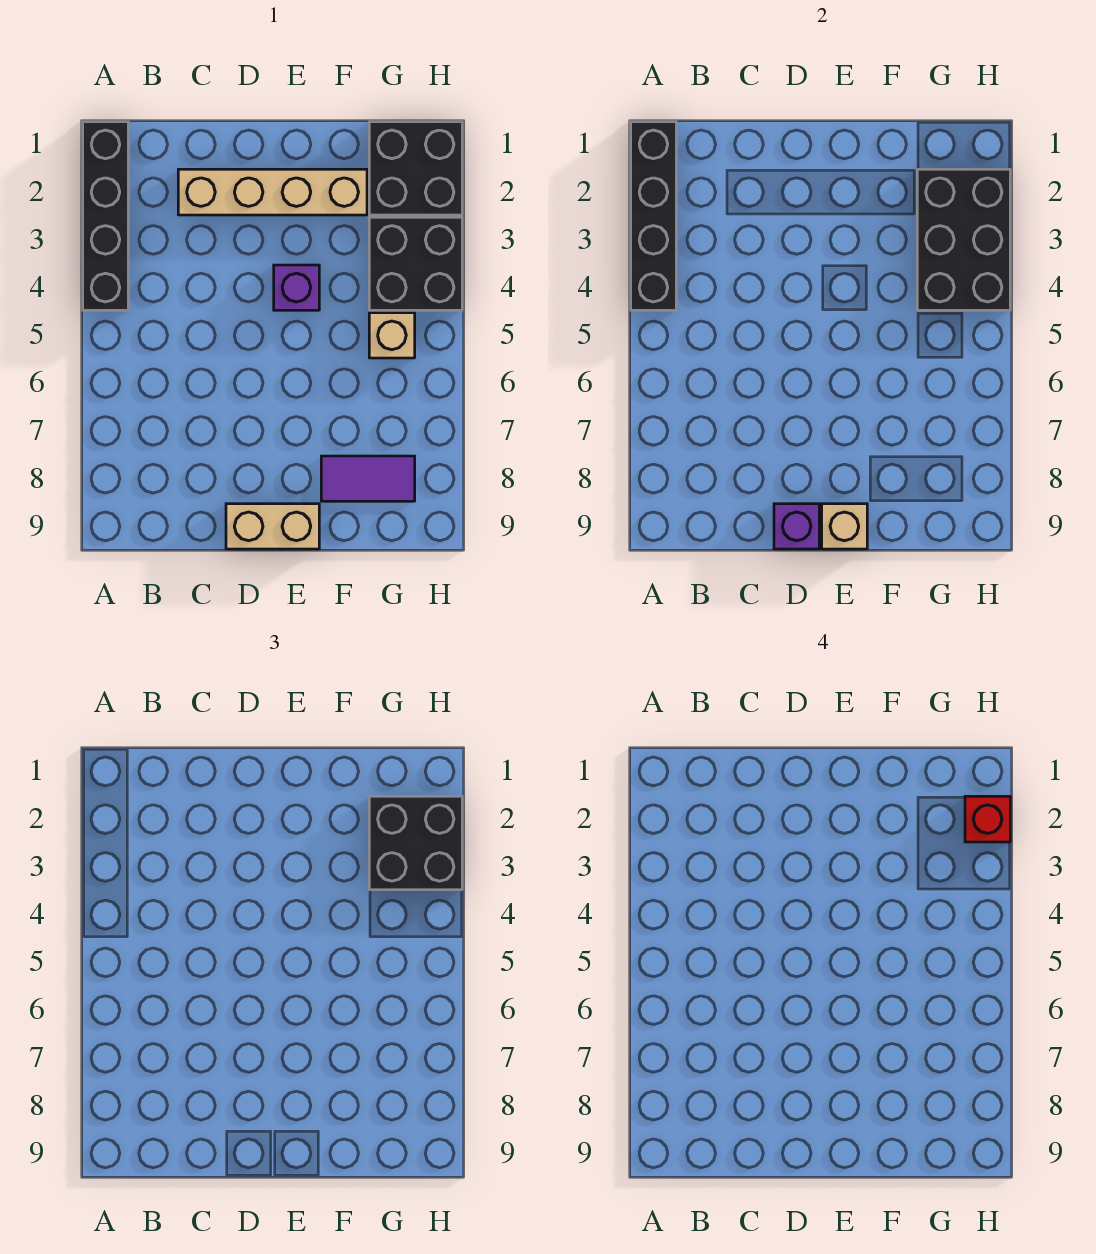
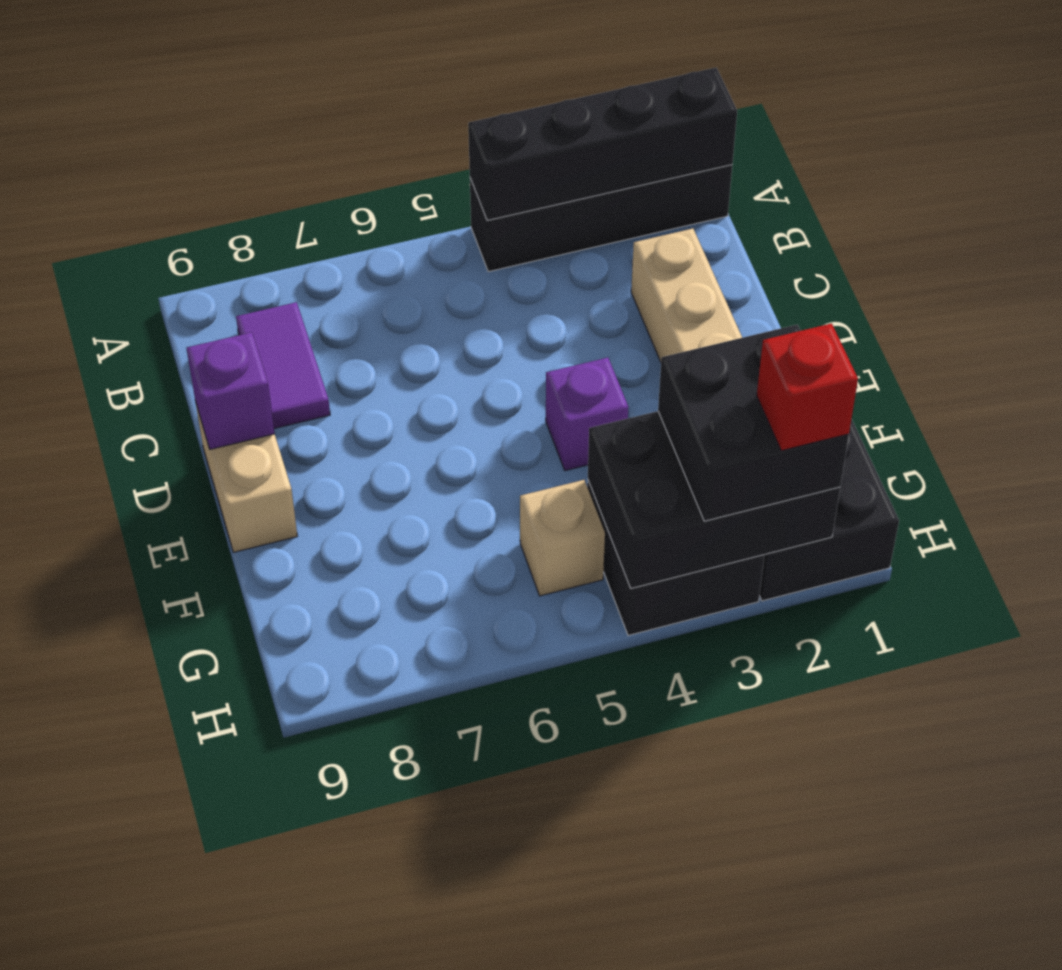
tan 1x1 brick [822,504,867,549] -> none
purple 1x2 tile [321,456,415,501] -> purple 1x2 tile moved to [236,302,330,429]

